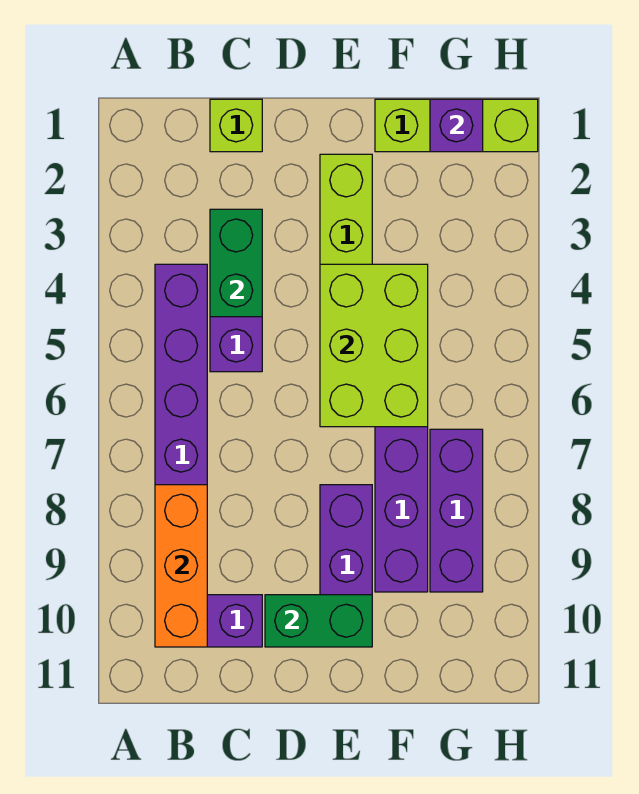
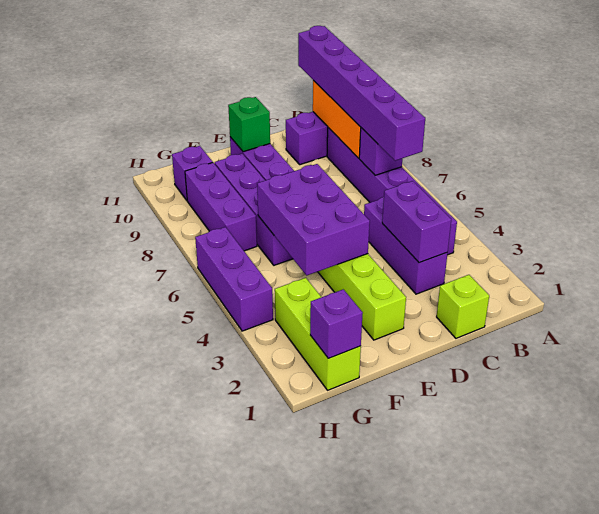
none -> purple 1x6 brick [298,26,425,161]
none -> purple 1x1 brick [359,128,402,175]
green 1x2 brick [210,209,262,317] -> purple 1x2 brick [382,181,451,263]
green 1x2 brick [265,595,372,647] -> green 1x1 brick [228,97,270,152]
lime 2x3 brick [320,264,428,427] -> purple 2x3 brick [257,164,370,275]
lime 1x3 brick [375,99,538,152] -> lime 1x3 brick turned to [275,278,361,390]
none -> purple 1x1 brick [172,146,213,200]
none -> purple 1x3 brick [195,227,273,331]

